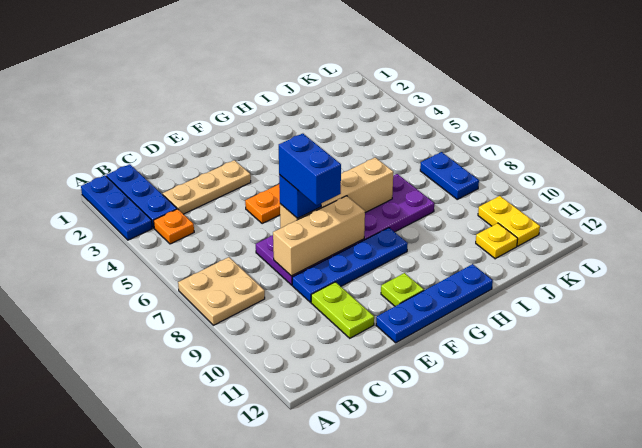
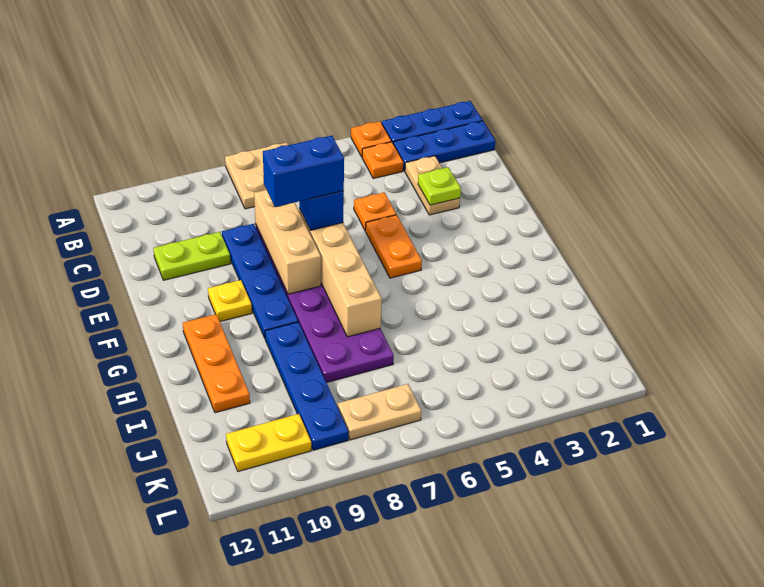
none -> orange 1x1 plate [351,121,391,157]
tan 1x3 plate [163,160,251,214] -> tan 1x2 plate [405,156,460,215]
none -> orange 1x1 plate [354,192,396,231]
blue 1x4 plate [376,264,493,343] -> blue 1x4 plate moved to [265,322,349,450]
lime 1x1 plate [381,273,424,306] -> lime 1x1 plate moved to [418,167,461,205]
none -> orange 1x3 plate [183,314,250,413]
yellow 1x1 plate [476,223,518,259] -> yellow 1x1 plate moved to [208,280,252,321]
blue 1x2 plate [420,152,479,199] -> tan 1x2 plate [338,384,422,440]

